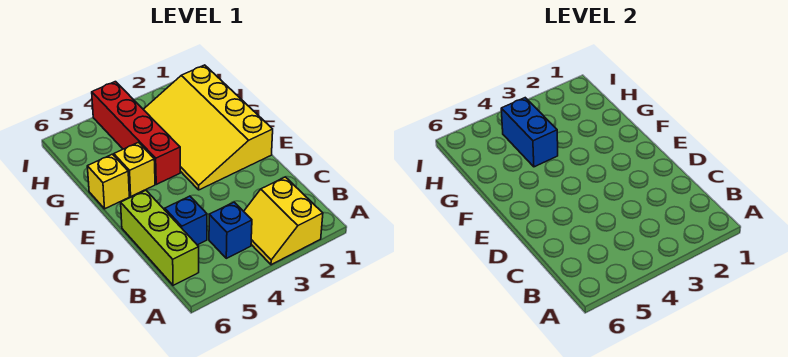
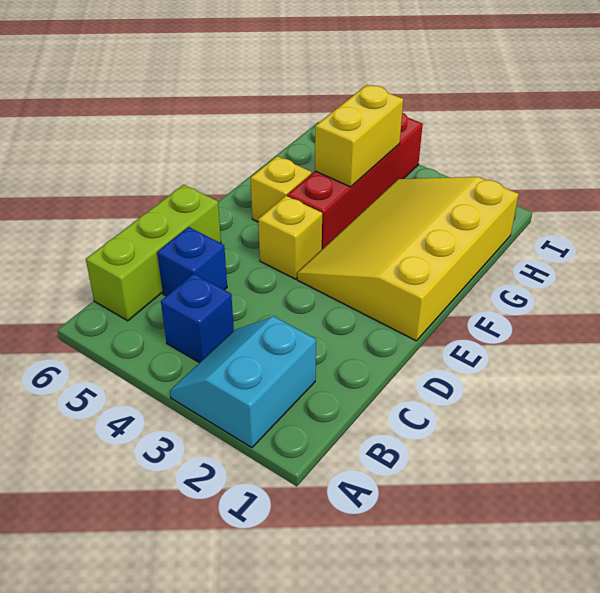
yellow 2x2 slope [244,177,323,265] -> cyan 2x2 slope [170,317,316,448]
yellow 1x1 brick [87,154,129,209] -> yellow 1x1 brick moved to [258,196,322,279]
blue 1x2 brick [501,98,558,167] -> yellow 1x2 brick [315,85,403,187]

